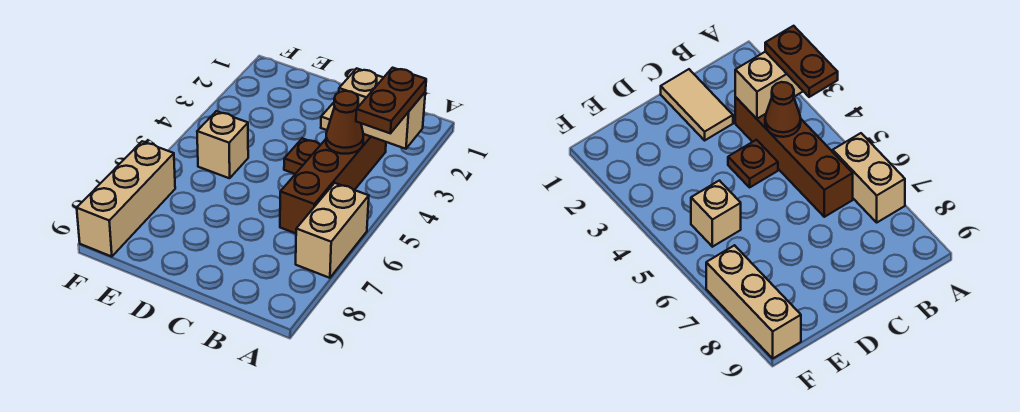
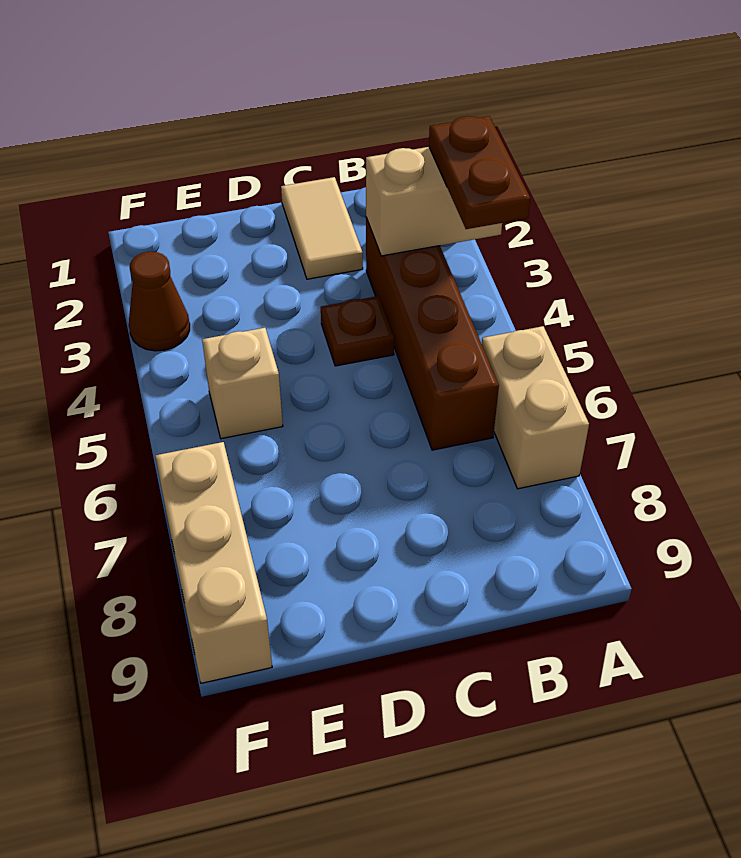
brown 1x1 cone [326,91,363,154] -> brown 1x1 cone moved to [129,252,190,351]

